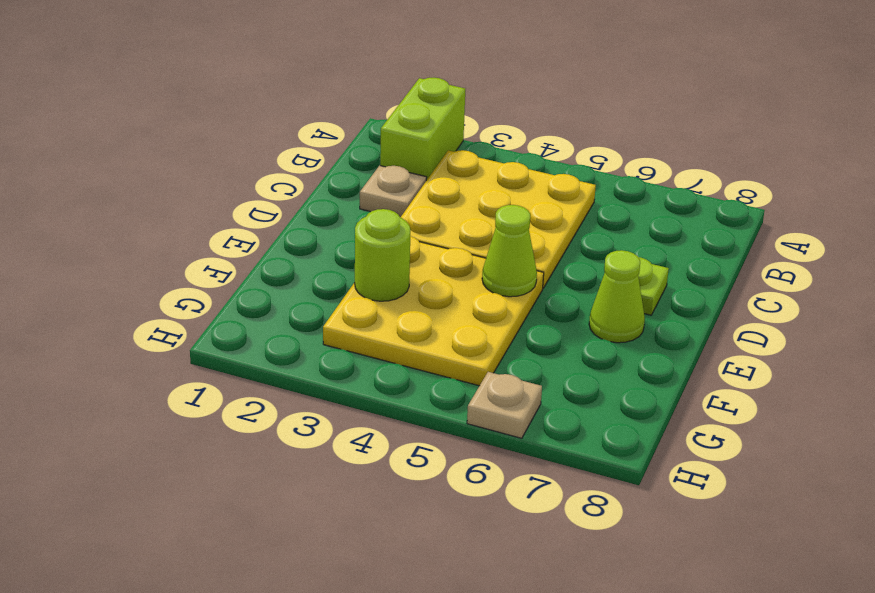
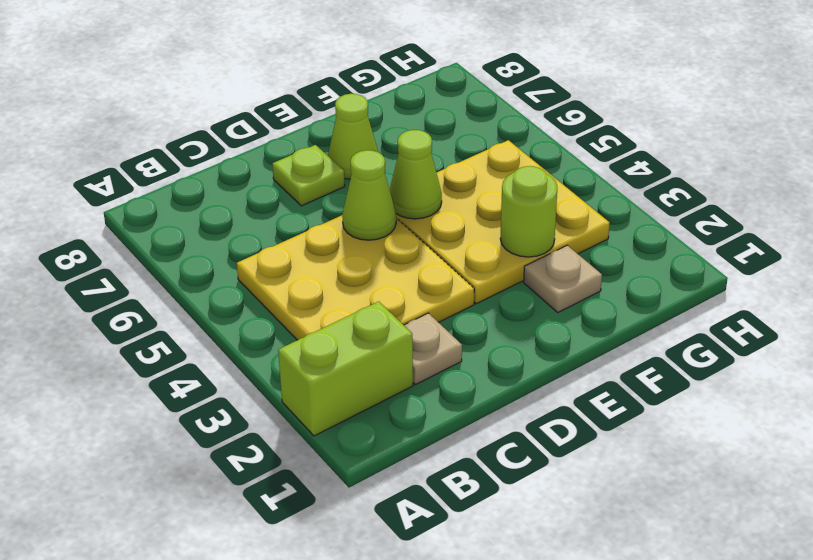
none -> lime 1x1 cone [342,150,396,240]
tan 1x1 plate [467,372,542,438] -> tan 1x1 plate moved to [524,245,602,312]

